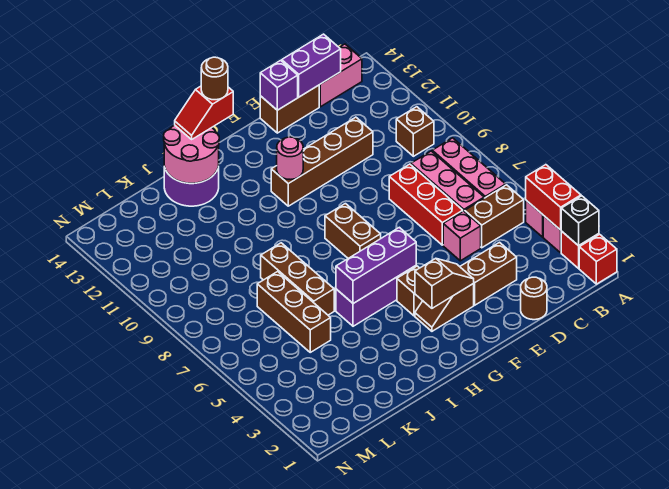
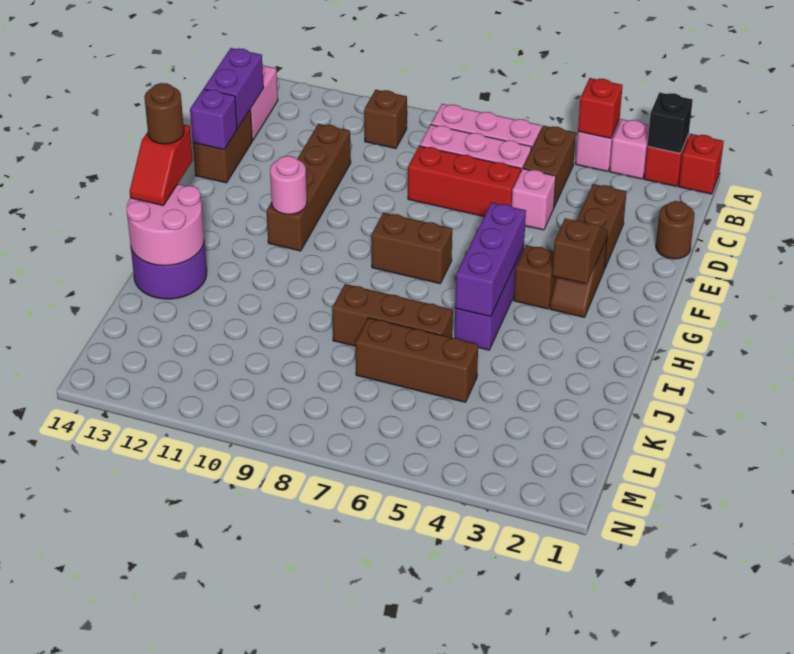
red 1x2 brick [526,165,581,230] -> red 1x1 brick [578,78,623,138]

